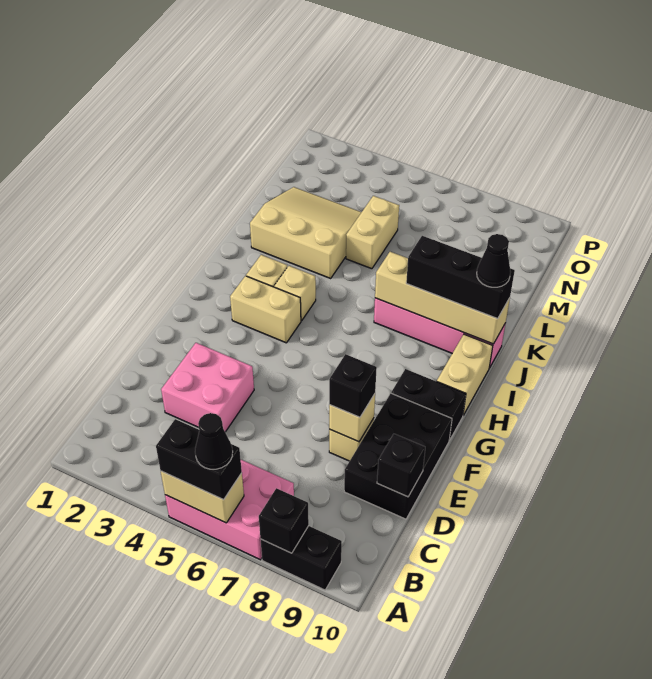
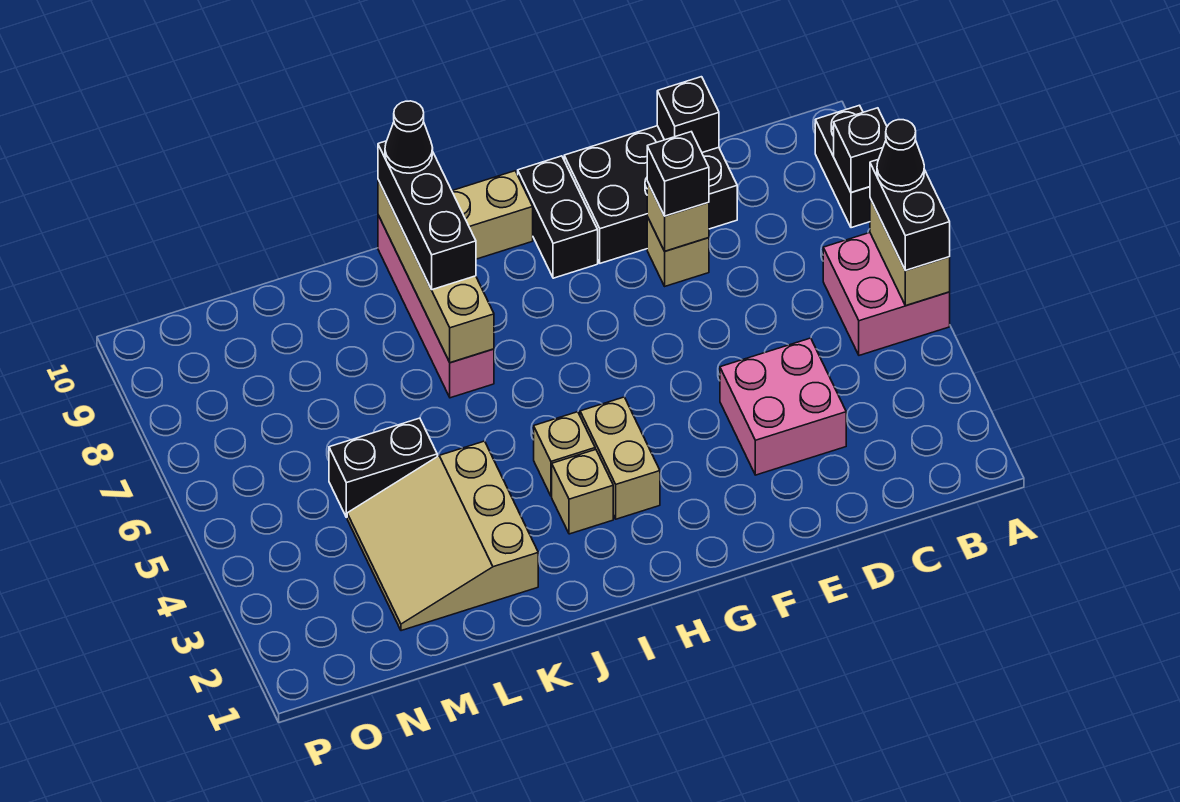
pink 2x3 brick [165,460,294,560] -> pink 2x2 brick [823,233,950,355]
tan 1x2 brick [346,196,399,269] -> black 1x2 brick [329,418,437,517]

